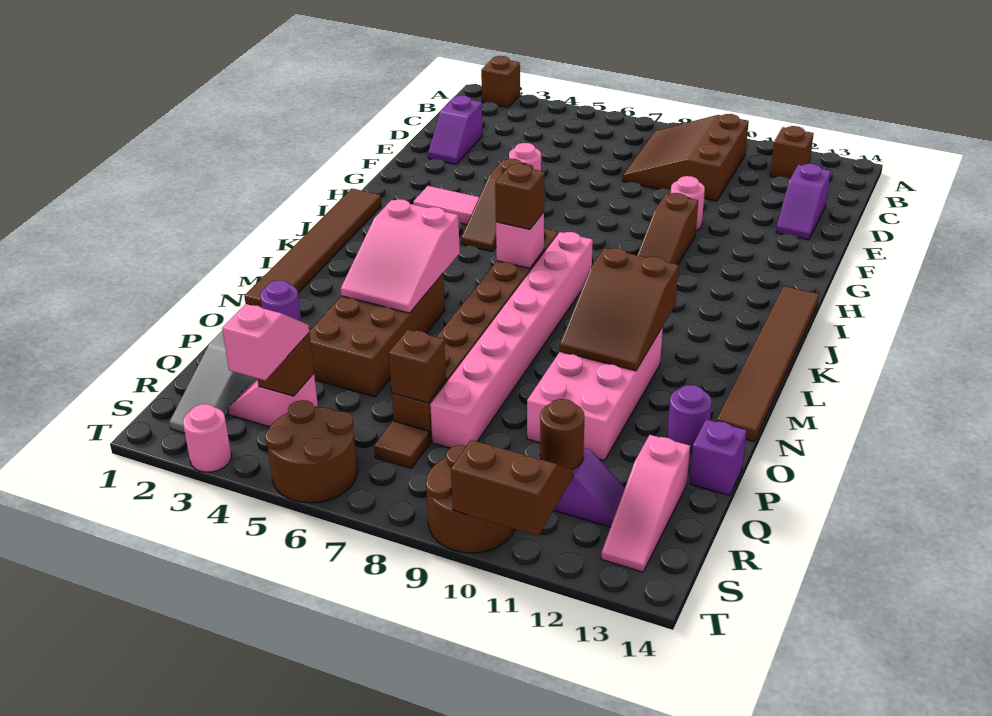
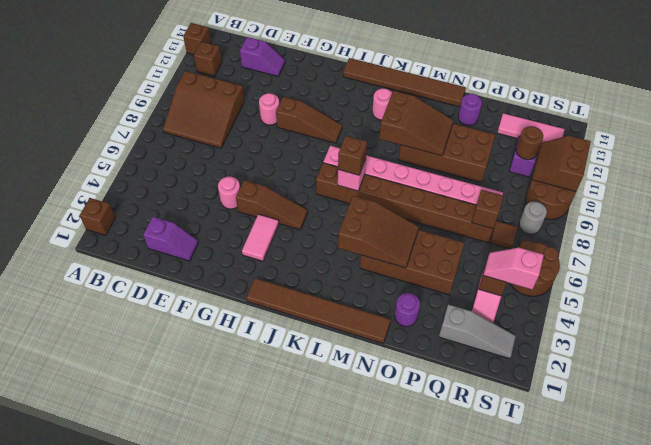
none -> brown 1x1 brick [183,23,211,55]
pink 2x3 slope [341,199,460,313] -> brown 2x3 slope [338,196,419,268]
pink 2x4 brick [527,327,663,461] -> brown 2x4 brick [399,124,495,183]
purple 1x1 brick [689,420,747,496] -> none
pink 1x3 slope [601,435,690,572] -> pink 1x3 tile [497,113,565,143]
none -> grey 1x1 round brick [519,201,547,234]
pink 1x1 round brick [183,404,231,472] -> pink 1x1 round brick moved to [372,89,392,120]

